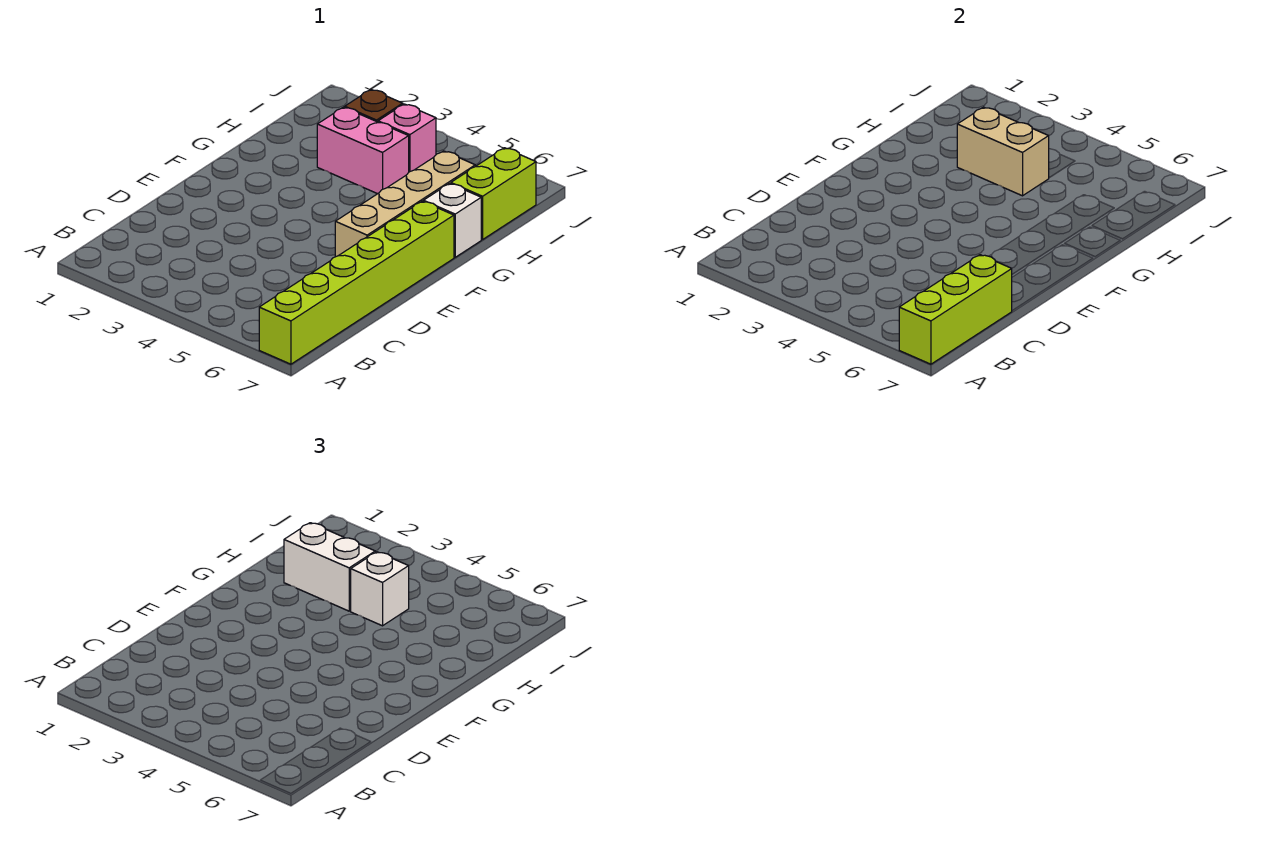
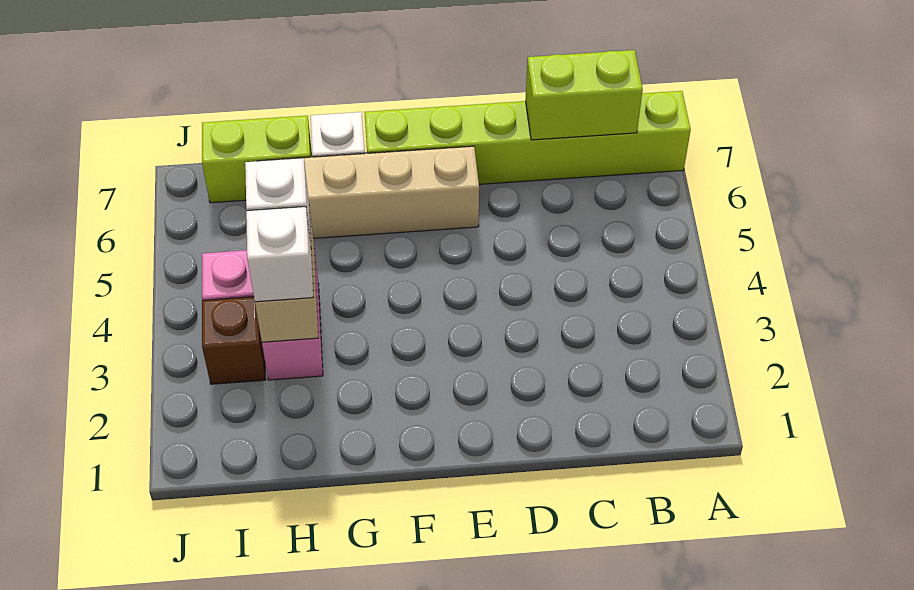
lime 1x3 brick [899,255,1012,364] -> lime 1x2 brick [525,50,643,140]
white 1x2 brick [284,523,375,611] -> white 1x1 brick [246,207,313,302]

